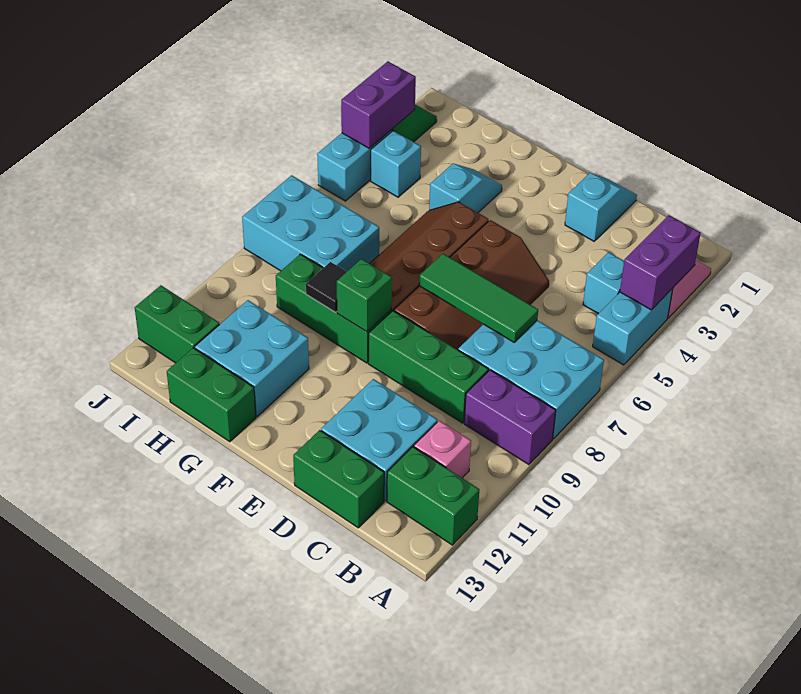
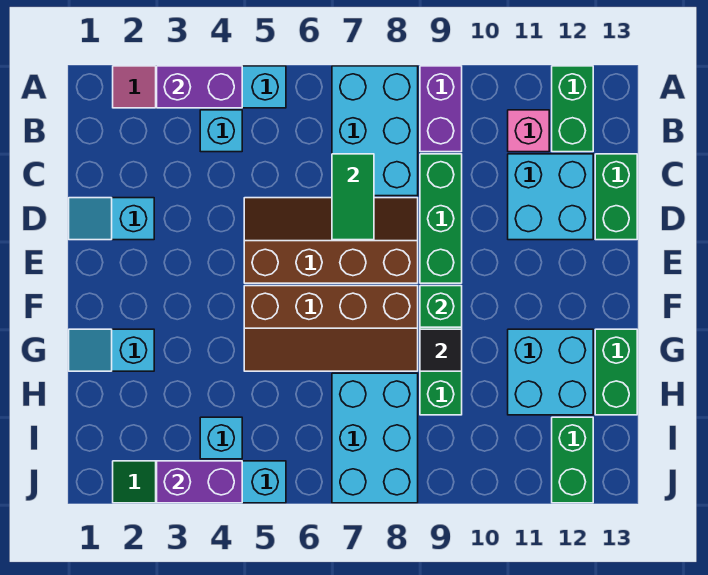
green 1x3 tile [419,254,538,342] -> green 1x2 tile [332,154,374,240]
cyan 1x2 slope [429,164,502,213] -> cyan 1x2 slope moved to [69,329,154,371]

